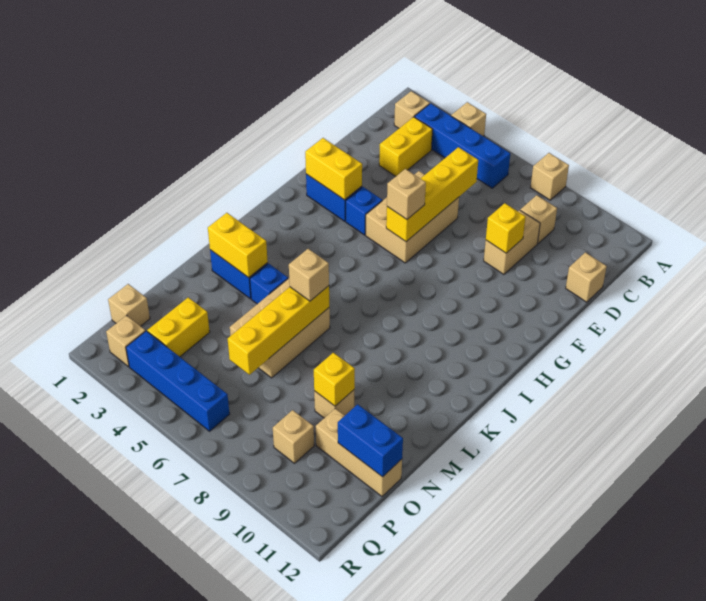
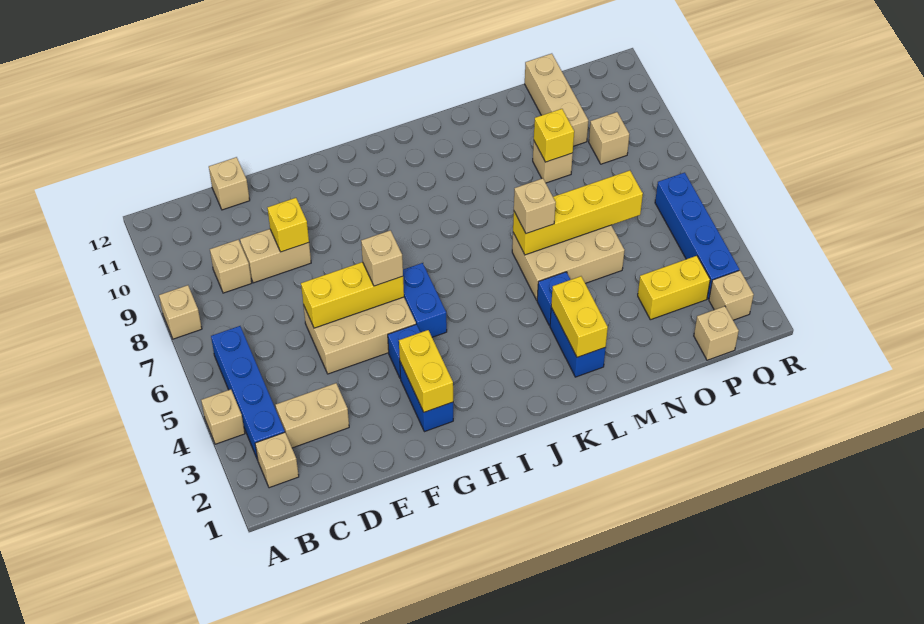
yellow 1x2 brick [379,117,433,176] -> tan 1x2 brick [276,383,349,448]
yellow 1x4 brick [386,147,478,242] -> yellow 1x3 brick [301,262,404,328]
blue 1x2 brick [338,404,403,477] -> blue 1x2 brick moved to [403,263,447,337]

